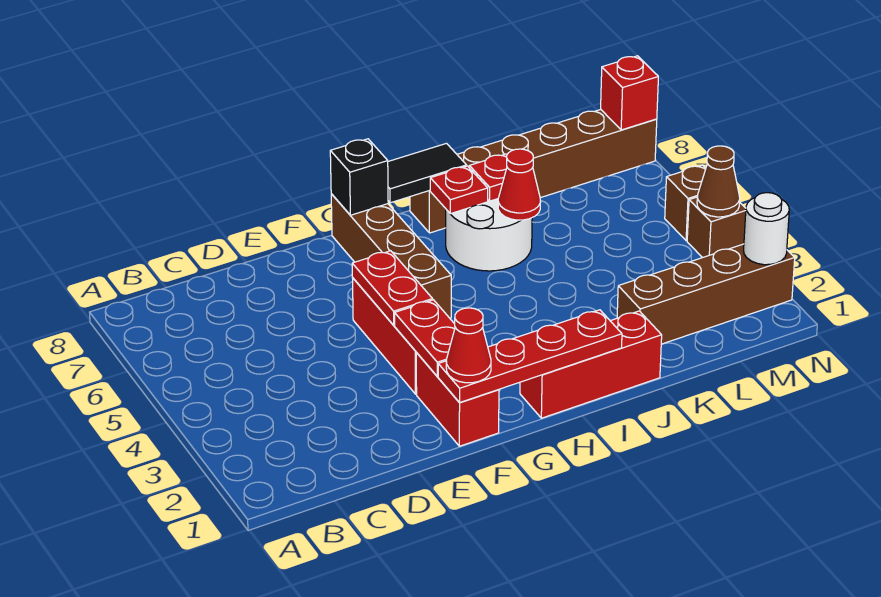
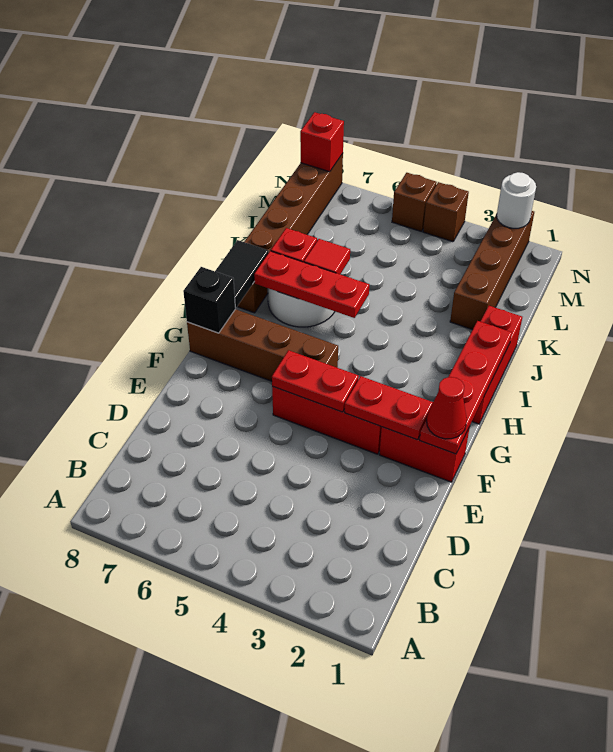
red 1x1 plate [430,166,488,214] -> red 1x3 plate [254,251,369,318]
red 1x1 cone [498,149,540,220] -> red 1x1 tile [304,239,350,274]
brown 1x1 cone [697,146,740,217] -> none

